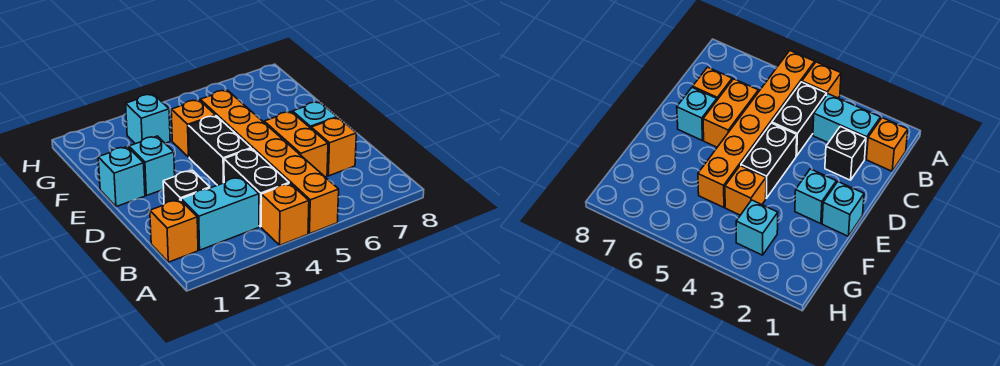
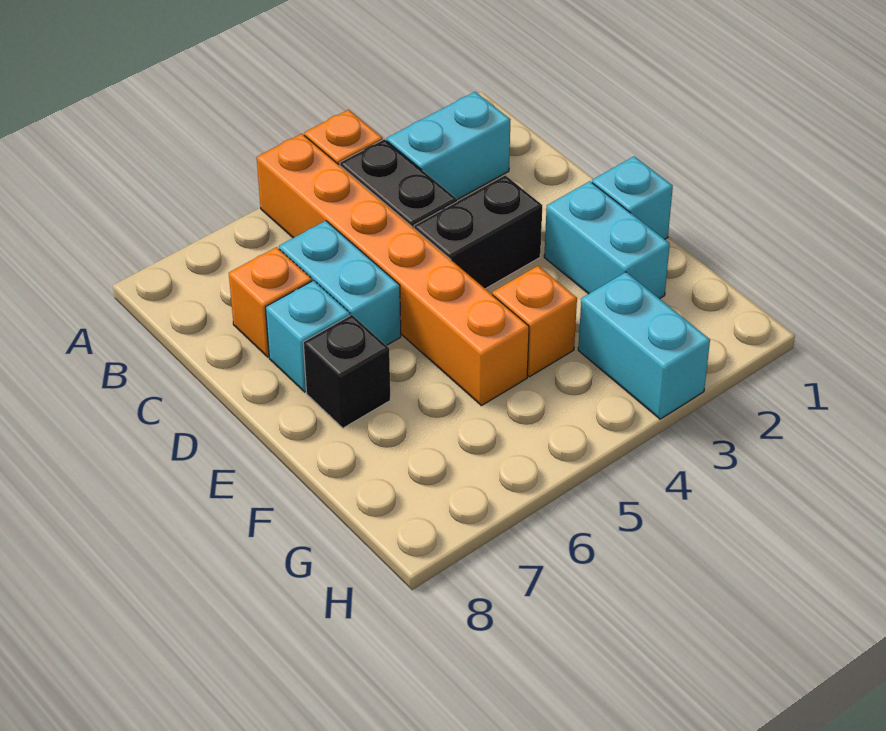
orange 1x1 brick [150,199,198,262] -> none
black 1x1 brick [163,170,210,204] -> black 1x1 brick moved to [303,315,390,428]
orange 1x2 brick [264,112,328,177] -> cyan 1x2 brick [279,221,401,346]
black 1x2 brick [188,116,251,185] -> black 1x2 brick turned to [414,175,542,289]
cyan 1x1 brick [129,136,175,196] -> cyan 1x2 brick [544,181,670,299]
cyan 1x1 brick [126,94,170,144] -> cyan 1x2 brick [578,272,710,419]

